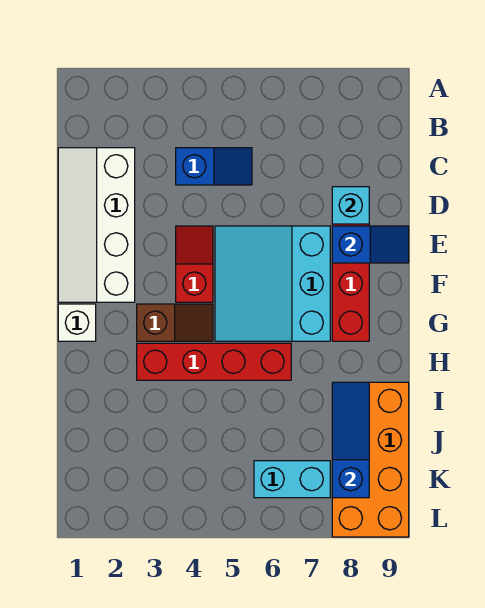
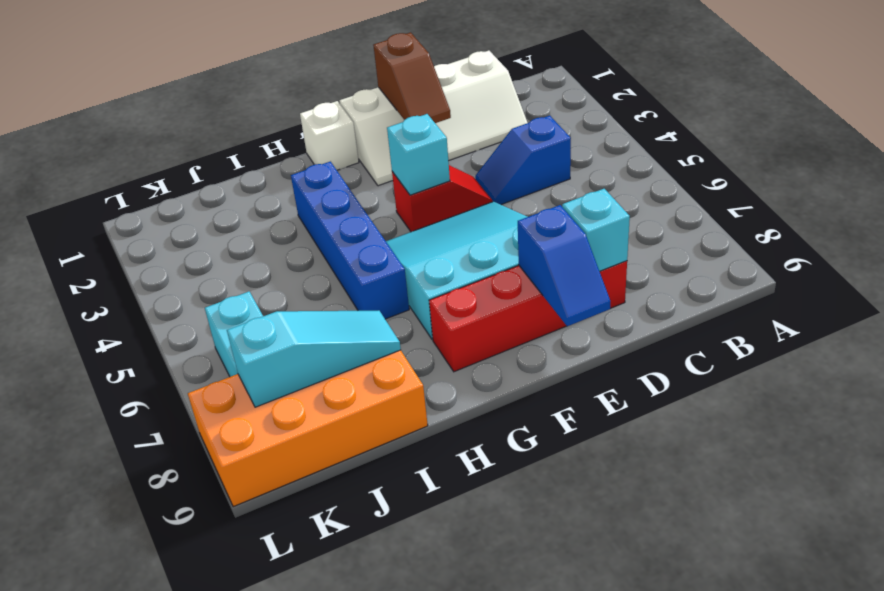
white 2x4 slope [58,148,135,302] -> white 2x4 slope turned to [340,51,527,186]
blue 1x2 slope [176,148,252,185] -> blue 1x2 slope turned to [475,116,571,205]
none -> cyan 1x1 brick [387,114,450,195]
brown 1x2 slope [137,304,213,341] -> brown 1x2 slope moved to [373,32,451,123]
red 1x4 brick [137,343,291,380] -> blue 1x4 brick [291,162,409,319]
blue 1x3 slope [332,382,369,498] -> cyan 1x3 slope [227,311,401,407]

